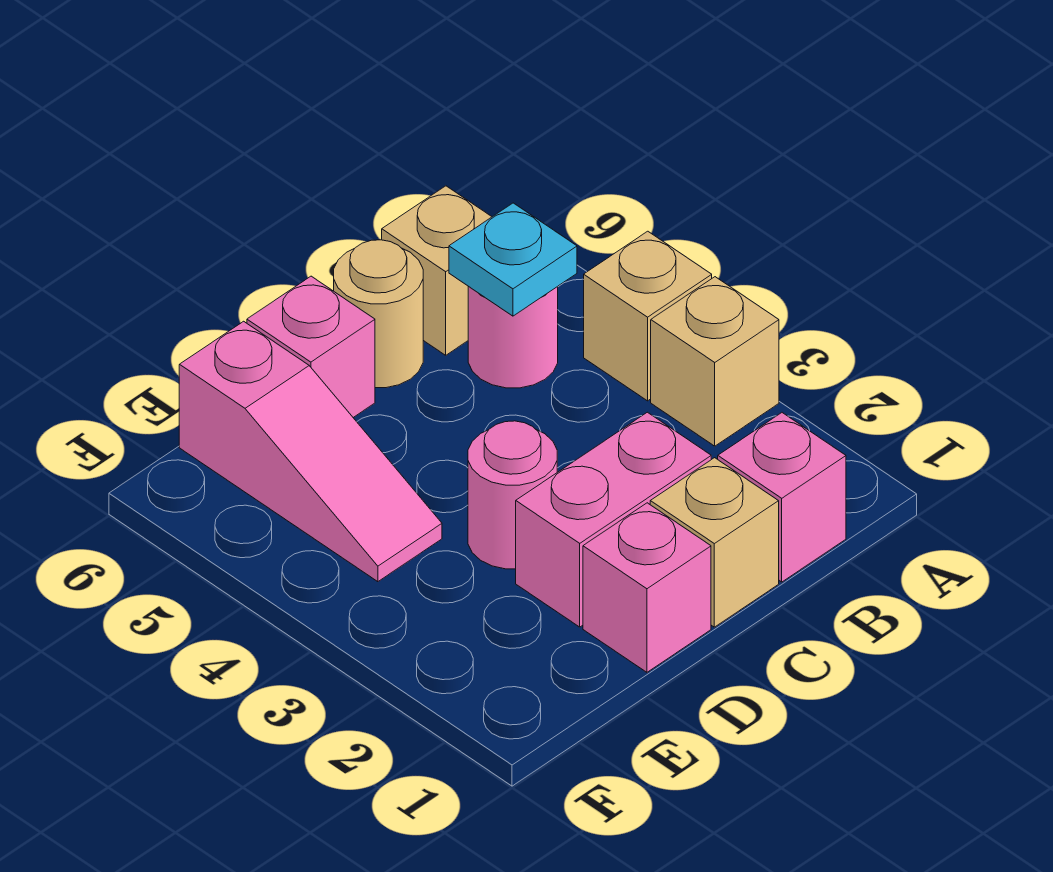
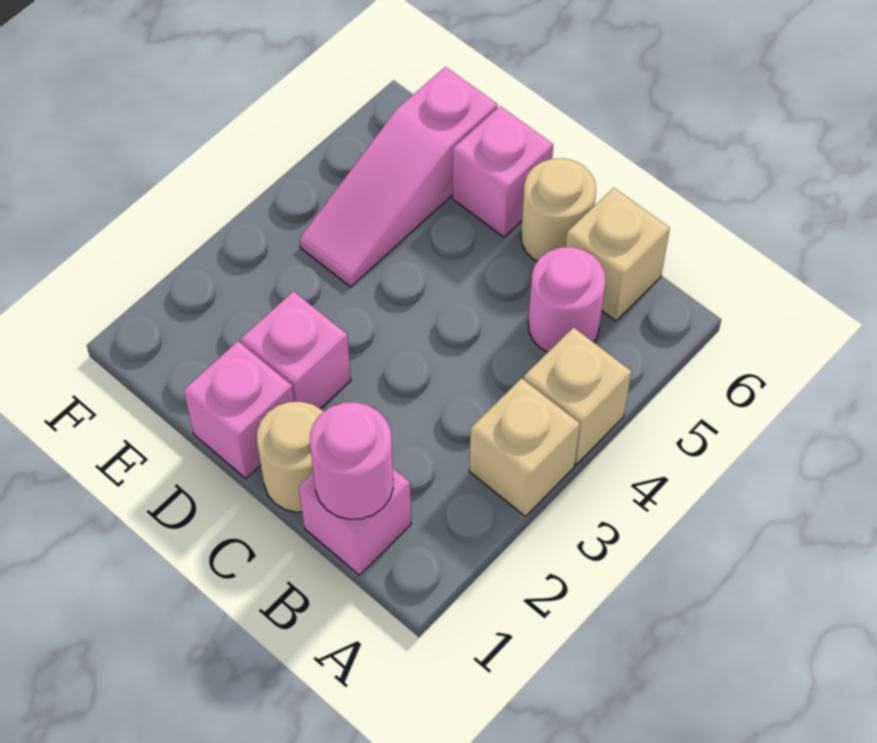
cyan 1x1 plate [449,203,577,316] -> none
tan 1x1 brick [650,458,779,627] -> tan 1x1 round brick [257,402,323,512]
pink 1x2 brick [516,412,711,627] -> pink 1x1 brick [241,291,351,409]
pink 1x1 round brick [468,421,557,569] -> pink 1x1 round brick moved to [310,402,393,519]

